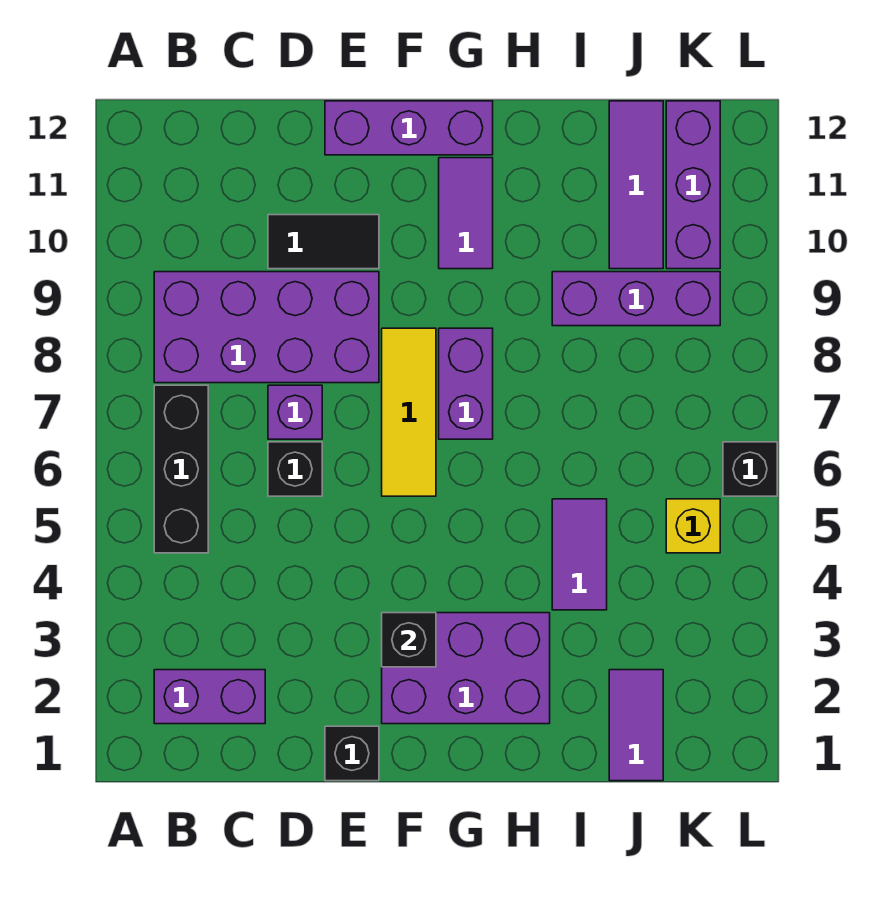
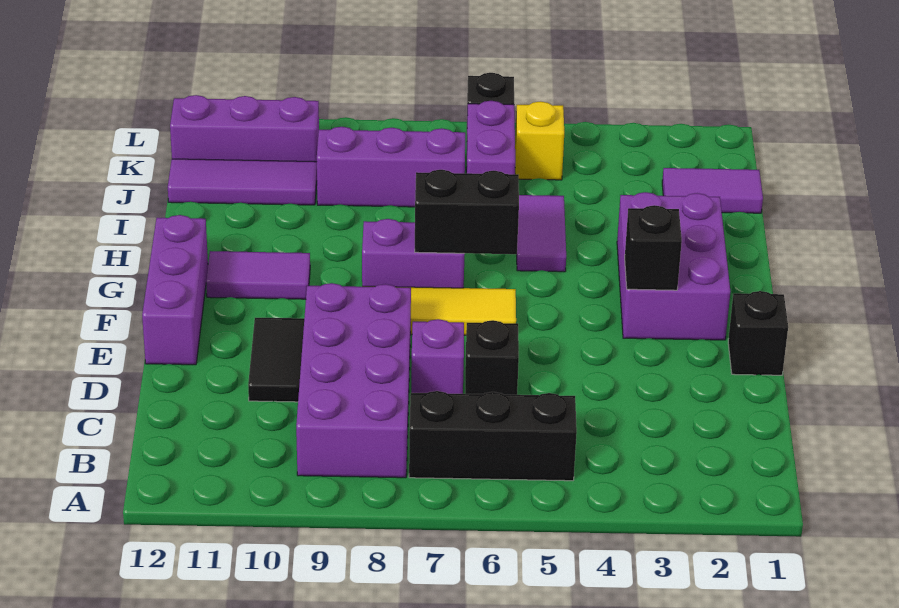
purple 1x2 brick [154,670,265,724] -> purple 1x2 brick moved to [466,101,515,174]
none -> black 1x2 brick [415,170,519,254]
purple 1x2 tile [552,499,607,610] -> purple 1x2 tile turned to [517,195,566,272]
purple 1x3 brick [552,272,720,326] -> purple 1x3 brick turned to [317,127,465,207]

